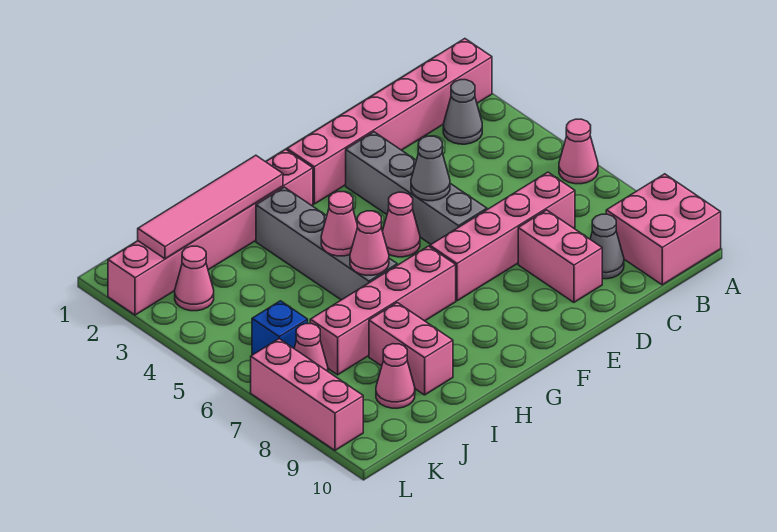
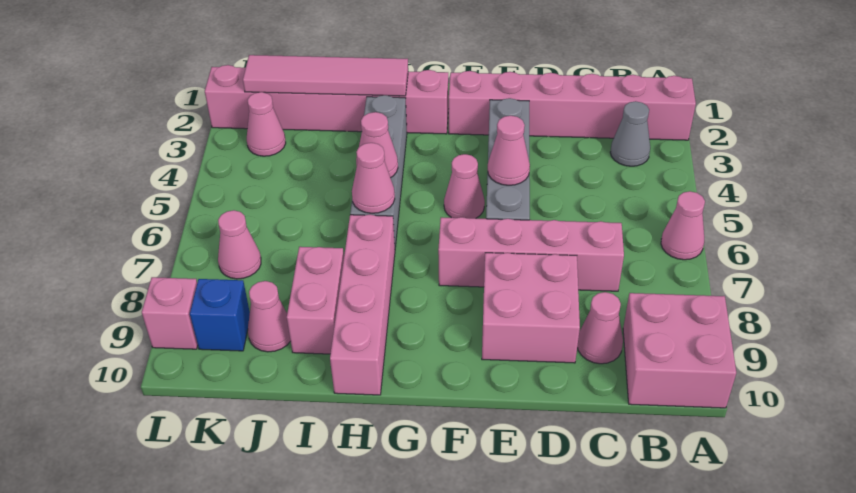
grey 1x1 cone [590,214,624,279] -> pink 1x1 cone [577,292,623,364]
pink 1x2 brick [518,210,602,302] -> pink 2x2 brick [482,253,580,363]
grey 1x1 cone [411,136,450,201] -> pink 1x1 cone [488,116,530,185]
pink 1x4 brick [310,246,456,375] -> pink 1x4 brick turned to [330,214,395,395]
blue 1x1 brick [252,301,308,355] -> blue 1x1 brick moved to [190,279,250,351]
pink 1x3 brick [251,339,363,450] -> pink 1x1 brick [142,277,198,349]

